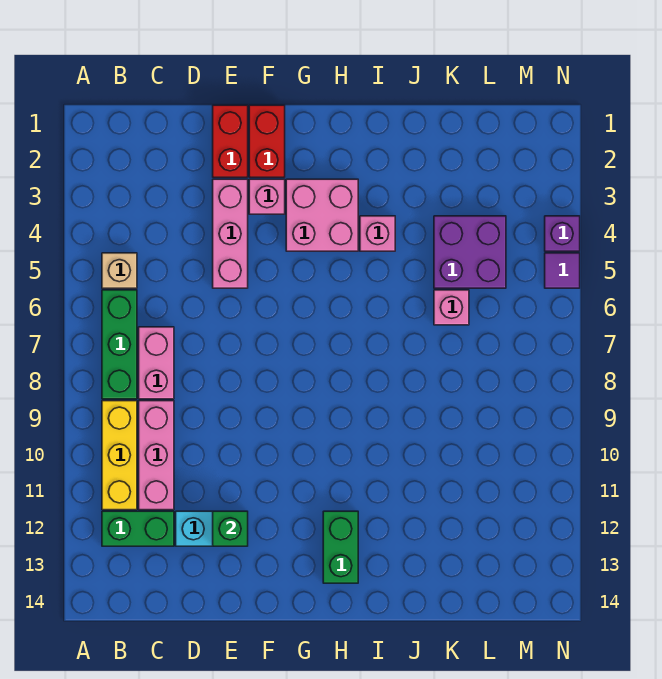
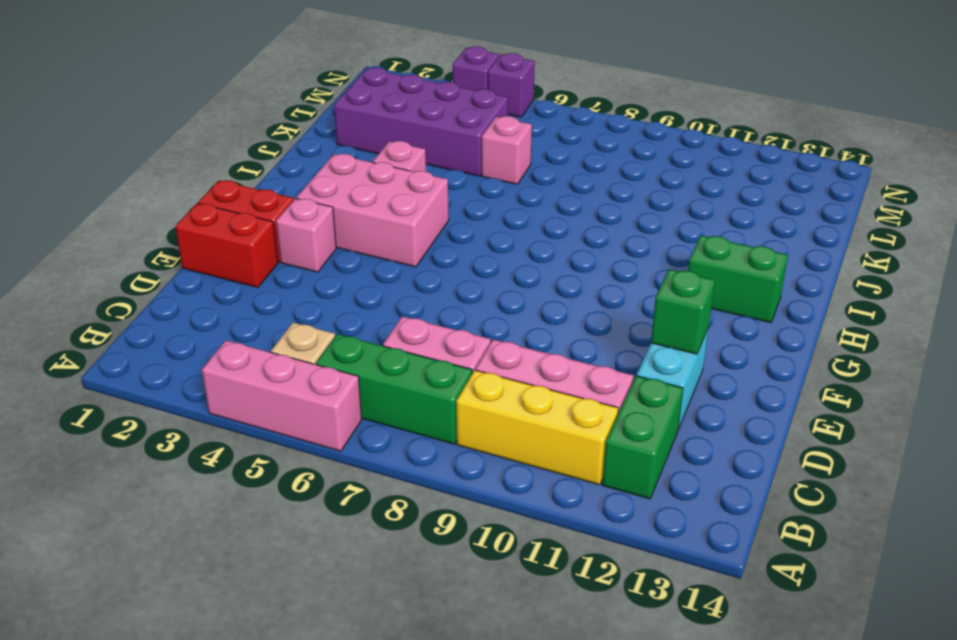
pink 1x3 brick [213,179,248,288] -> pink 1x3 brick moved to [202,340,362,451]
pink 2x2 brick [286,179,358,251] -> pink 2x3 brick [296,154,449,267]
purple 2x2 brick [434,216,506,288] -> purple 2x4 brick [334,68,508,176]
purple 1x1 tile [545,253,580,288] -> purple 1x1 brick [488,53,535,117]

